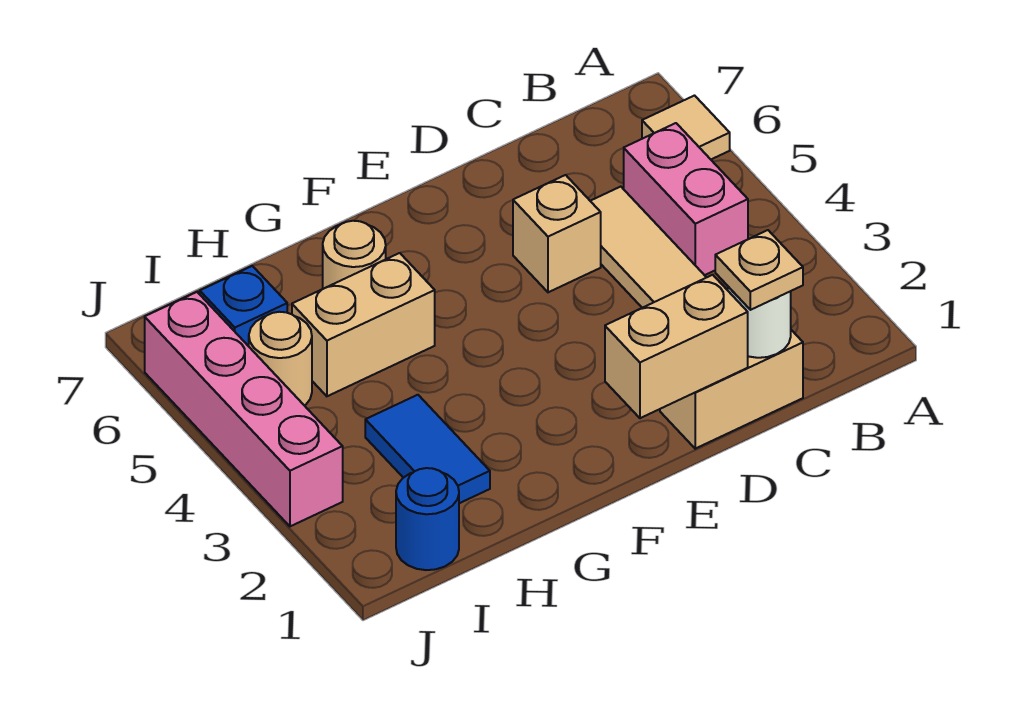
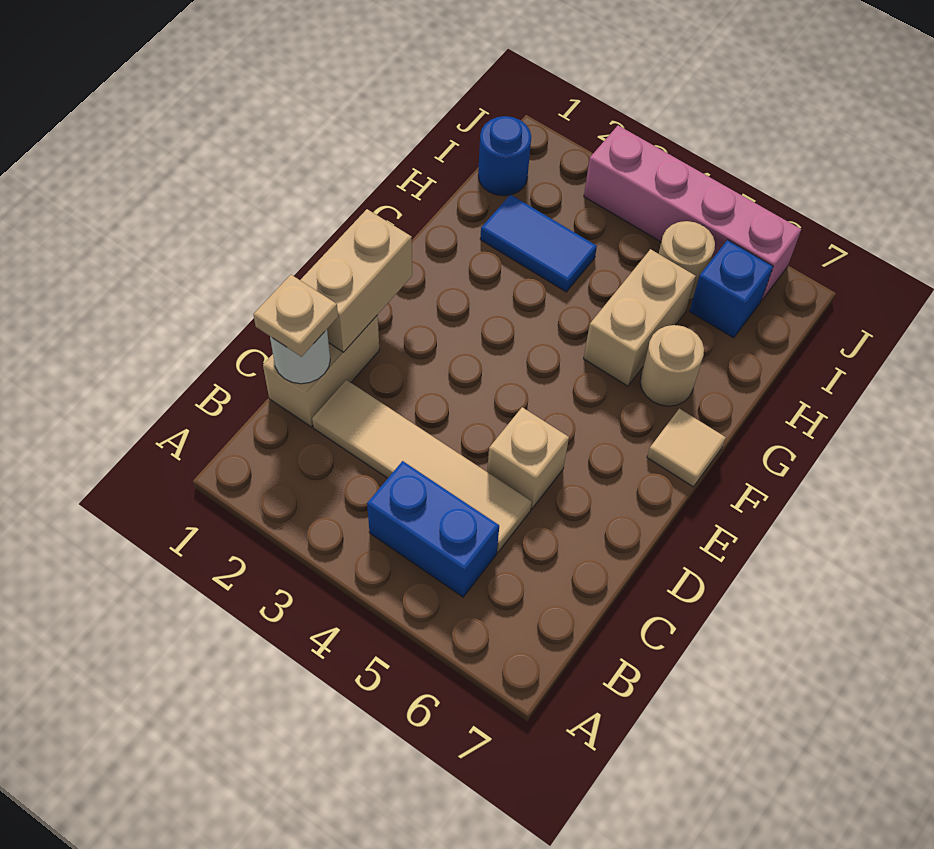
tan 1x1 tile [642,96,730,159] -> tan 1x1 tile moved to [647,409,726,487]
pink 1x2 brick [624,123,748,275] -> blue 1x2 brick [367,461,499,597]

